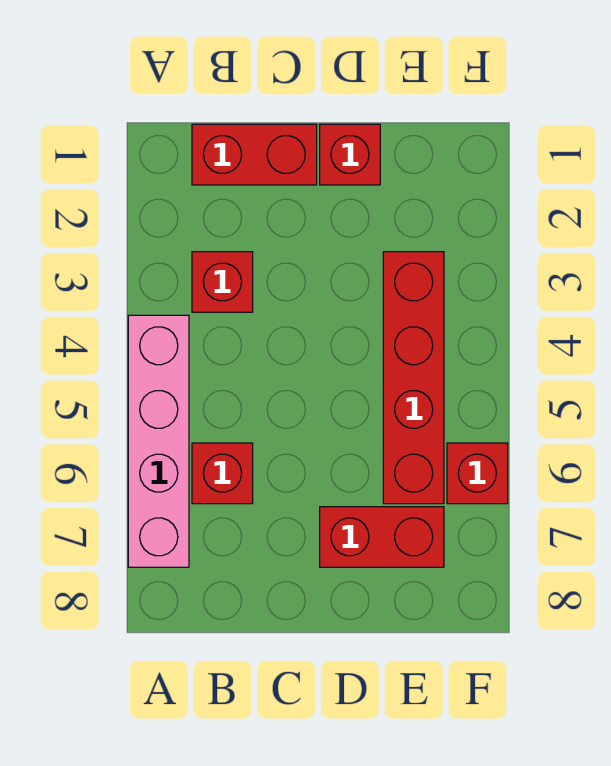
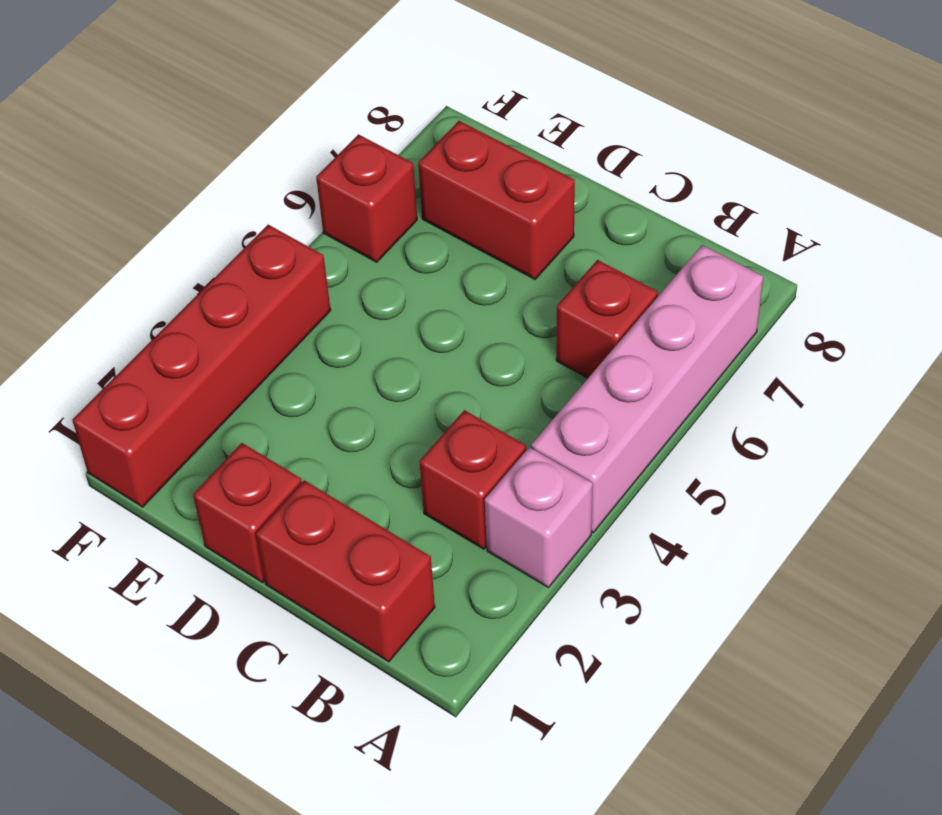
none -> pink 1x1 brick [485,447,593,588]
red 1x4 brick [383,252,444,504] -> red 1x4 brick moved to [72,225,331,507]

